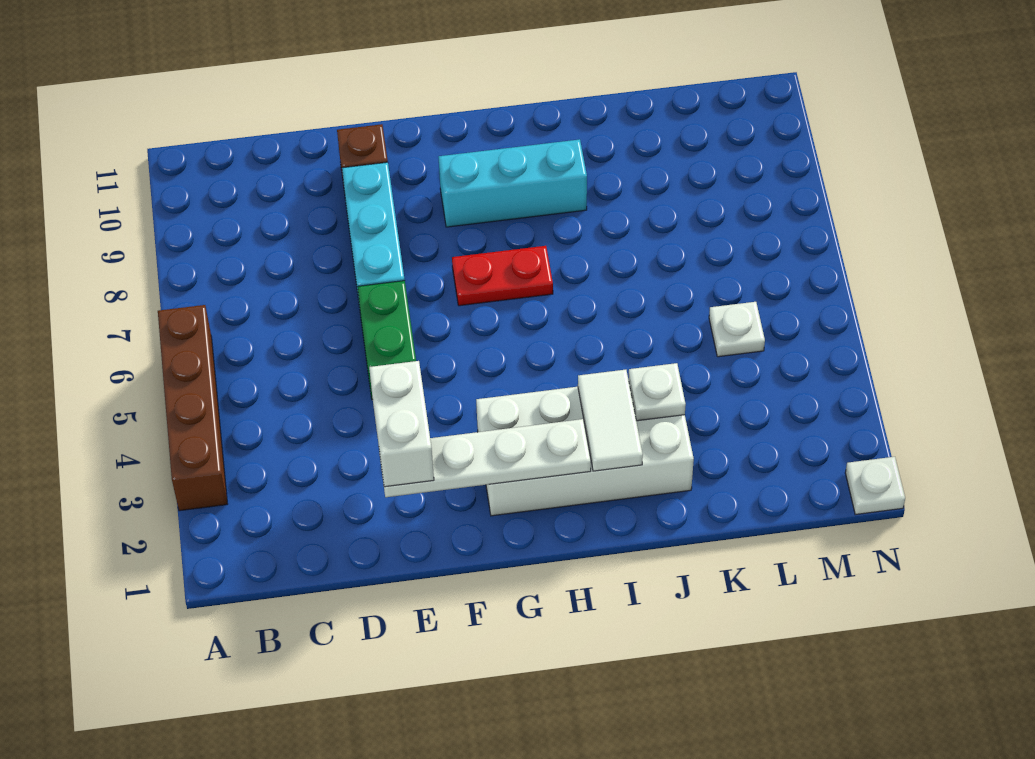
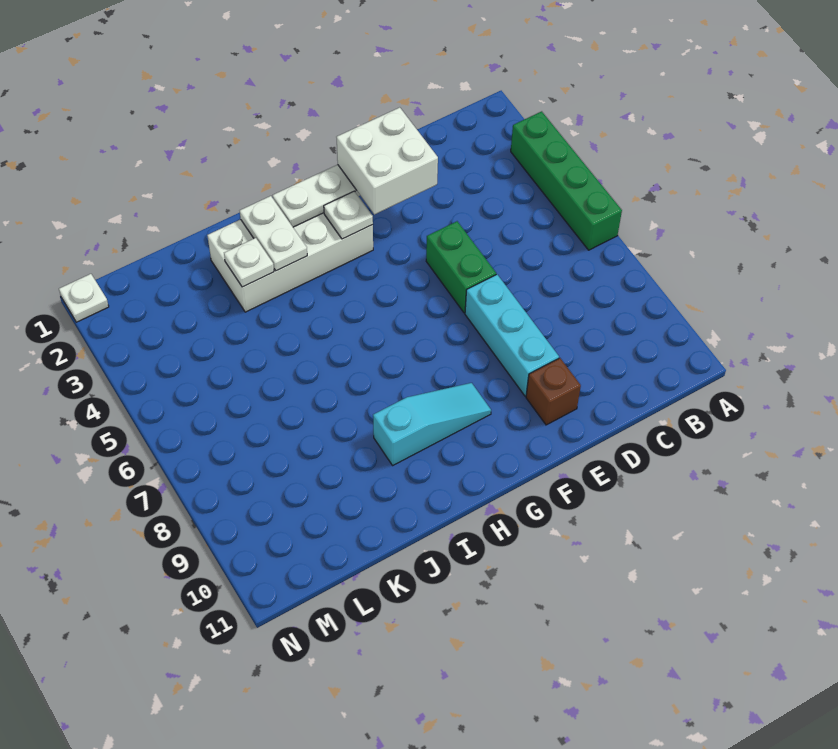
brown 1x4 brick [158,305,227,511] -> green 1x4 brick [511,111,622,250]
white 1x2 brick [369,361,434,487] -> white 2x2 brick [337,107,438,214]
red 1x2 plate [452,246,553,306] -> none
cyan 1x3 brick [439,139,587,227] -> cyan 1x3 slope [373,383,491,465]
white 1x2 tile [578,370,643,471] -> white 1x2 plate [240,196,307,271]
white 1x1 plate [709,302,765,357] -> white 1x1 plate moved to [324,191,373,239]

